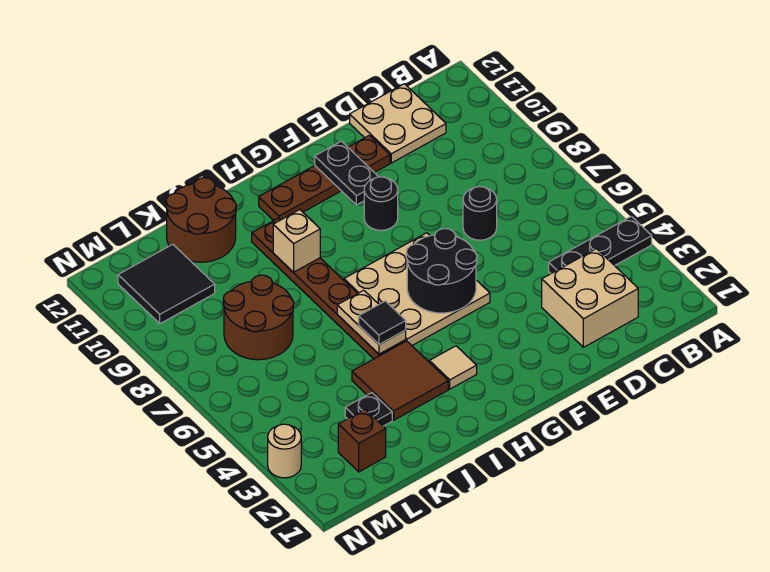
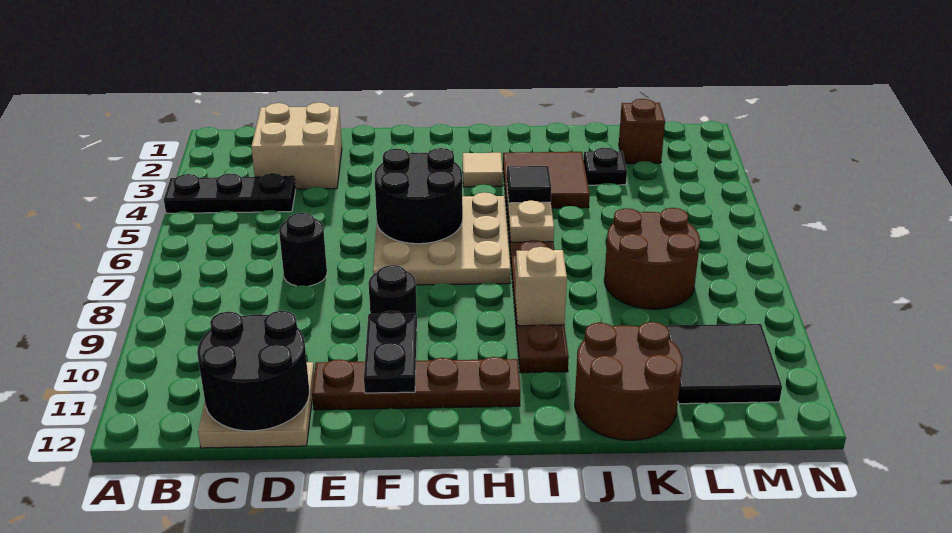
none -> black 2x2 round brick [197,311,309,431]
tan 1x1 round brick [268,424,301,478] -> none

